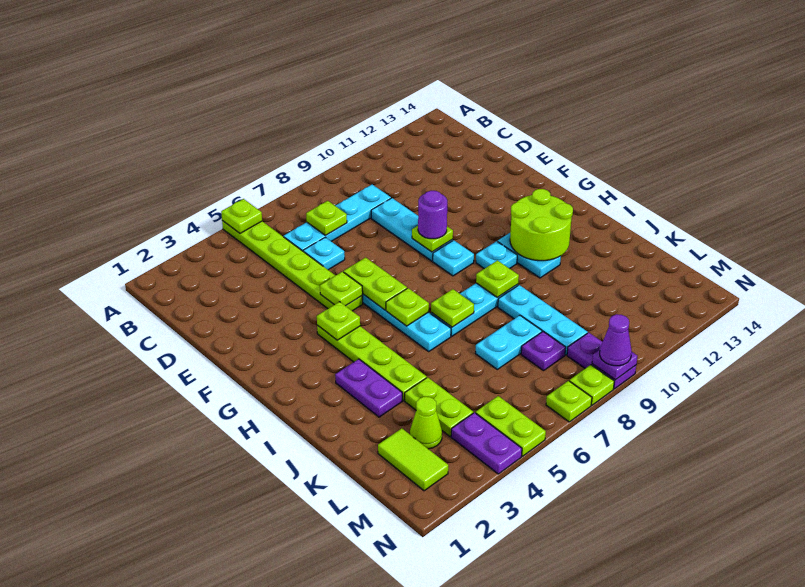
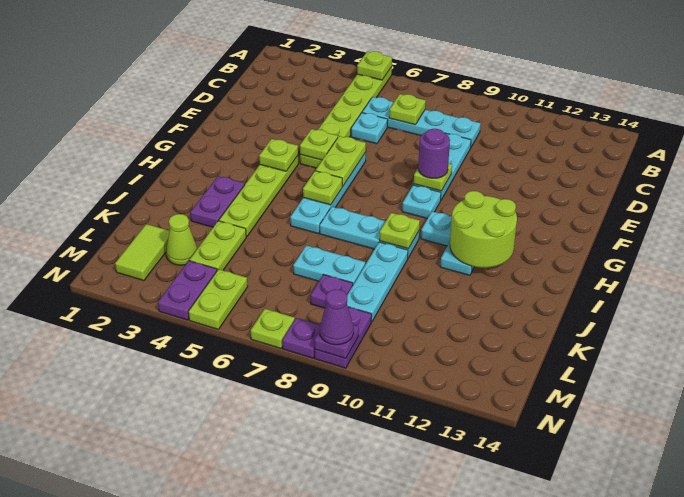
lime 1x1 plate [431,289,474,327] -> none
lime 1x1 plate [570,365,614,405] -> purple 1x1 plate [282,318,320,358]

